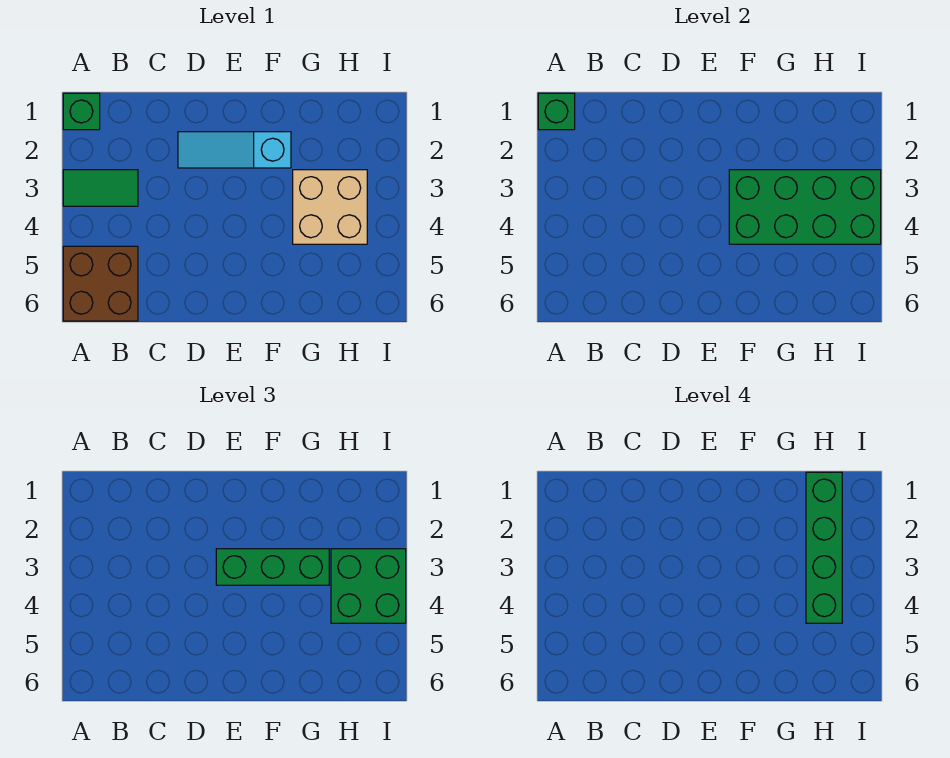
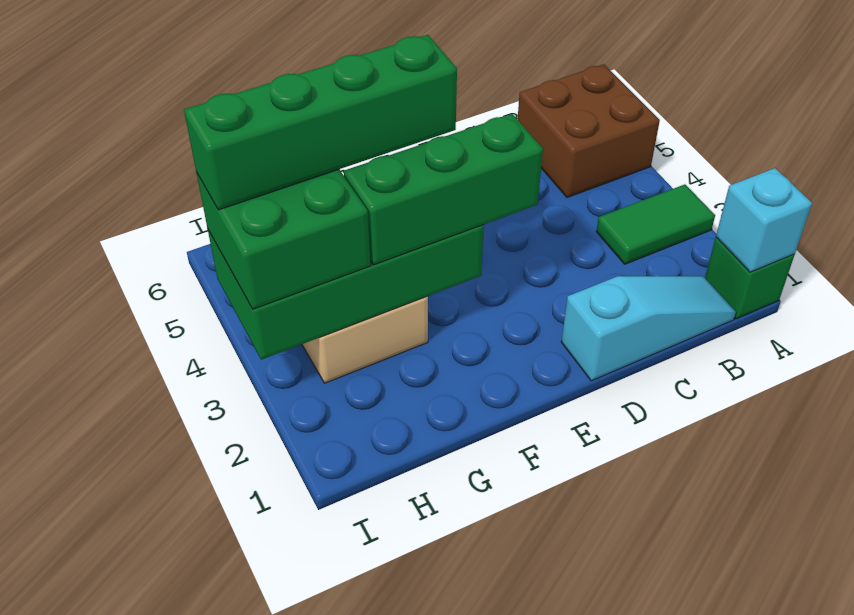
green 1x1 brick [538,93,575,130] -> cyan 1x1 brick [716,168,812,272]
cyan 1x3 slope [178,132,291,168] -> cyan 1x3 slope moved to [561,276,736,381]
green 1x4 brick [806,472,842,623] -> green 1x4 brick turned to [184,35,457,210]

